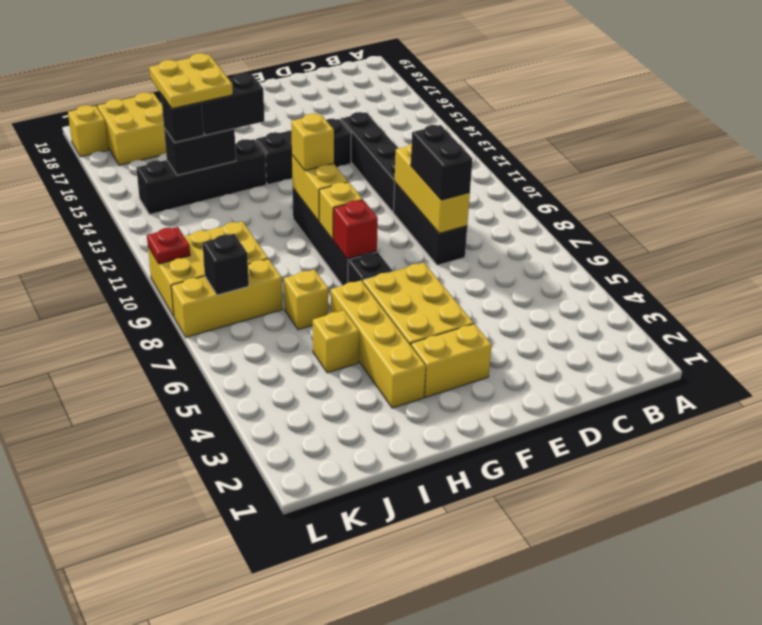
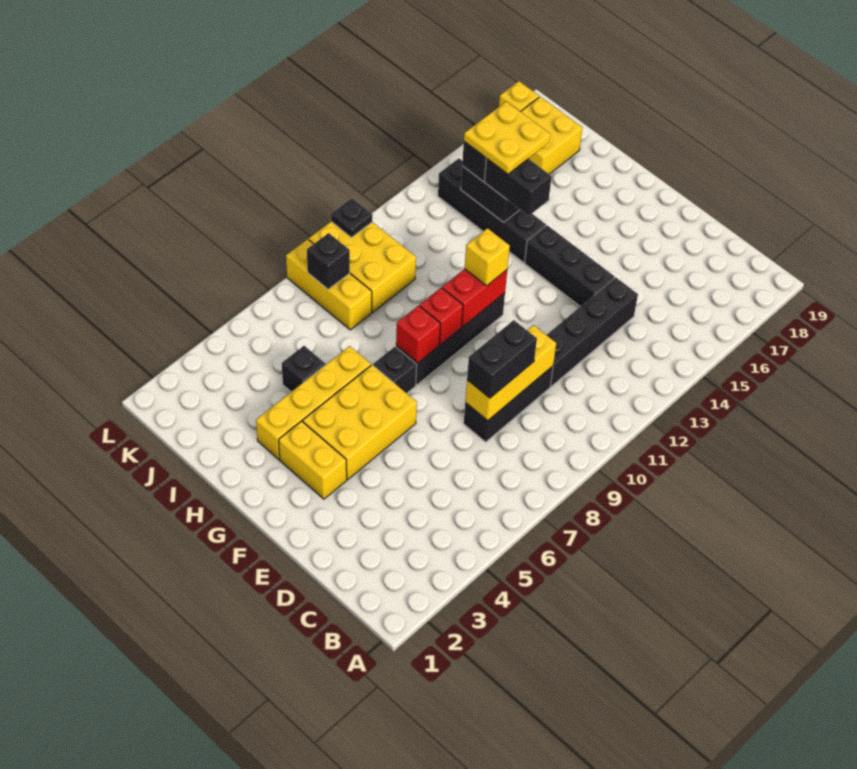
yellow 1x1 brick [319,182,363,240] -> red 1x1 brick [420,288,463,345]
yellow 1x2 brick [292,155,348,221] -> red 1x2 brick [442,269,507,327]
yellow 1x1 brick [313,310,359,373] -> black 1x1 brick [282,346,325,392]
yellow 1x1 brick [284,270,328,330] -> none
red 1x1 plate [147,227,190,264] -> black 1x1 plate [331,198,373,237]

